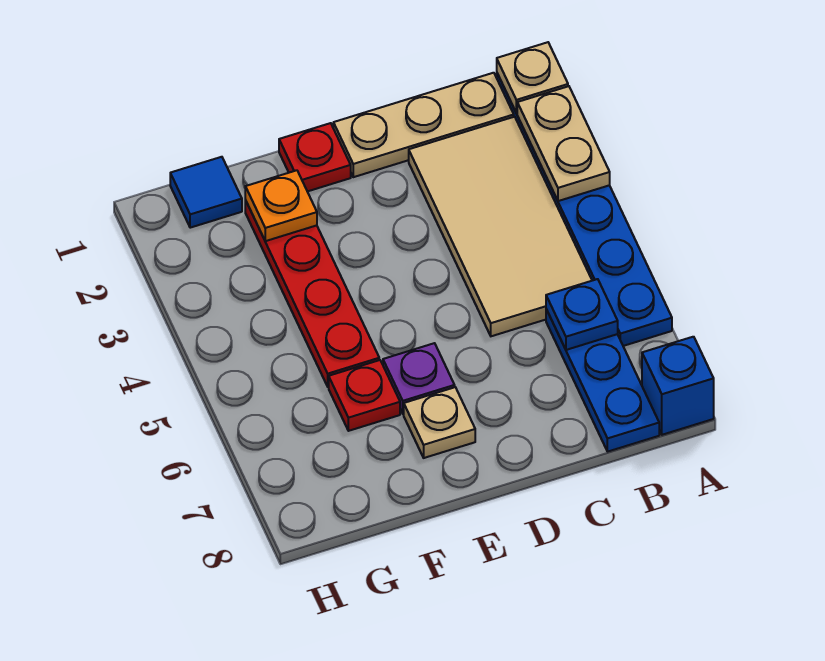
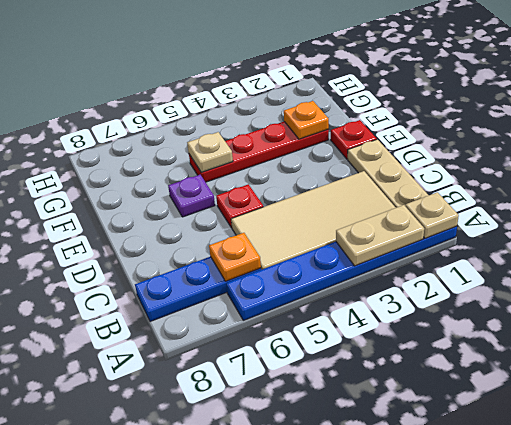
blue 1x1 brick [642,337,714,435] -> none
blue 1x1 plate [546,279,618,350] -> orange 1x1 plate [209,233,261,281]
tan 1x1 plate [404,387,475,458] -> tan 1x1 plate moved to [187,132,233,172]
red 1x1 plate [329,360,400,431] -> red 1x1 plate moved to [216,184,264,228]
blue 1x1 tile [170,157,242,228] -> none

